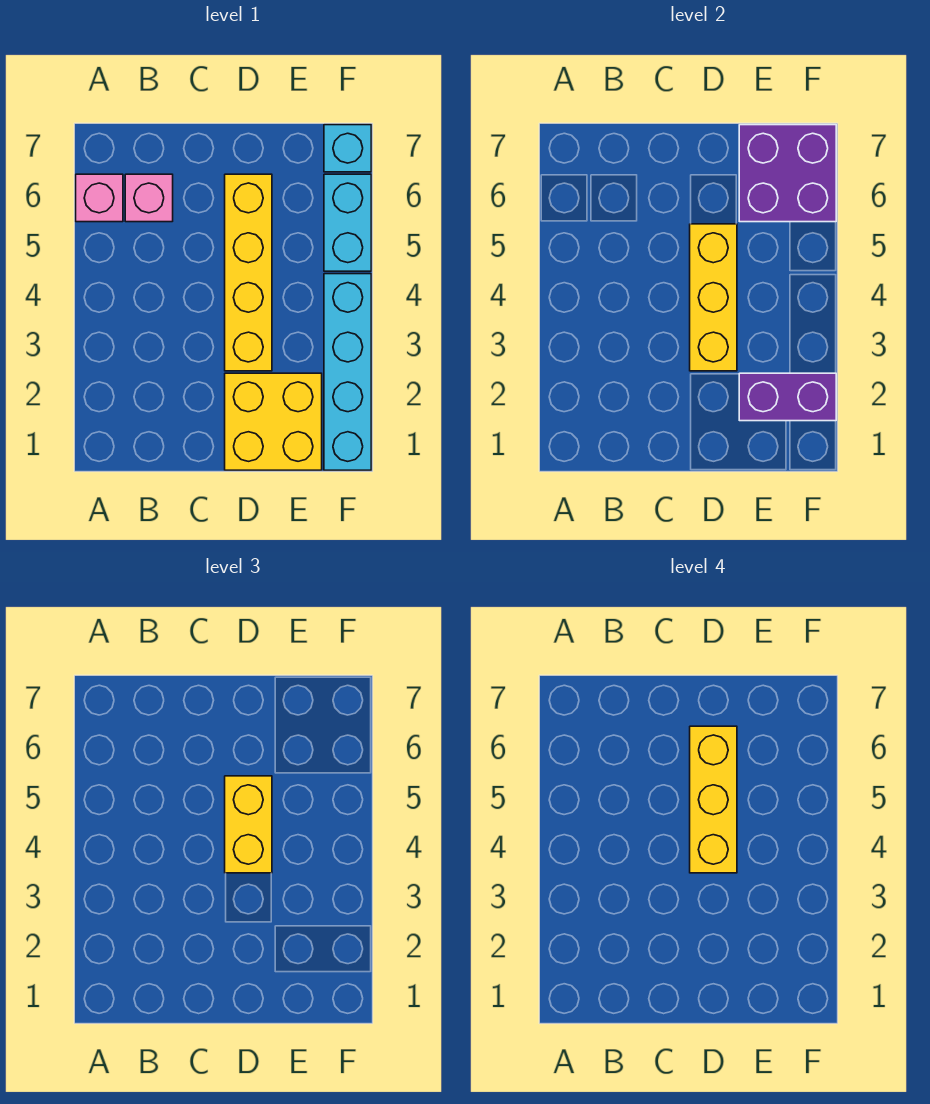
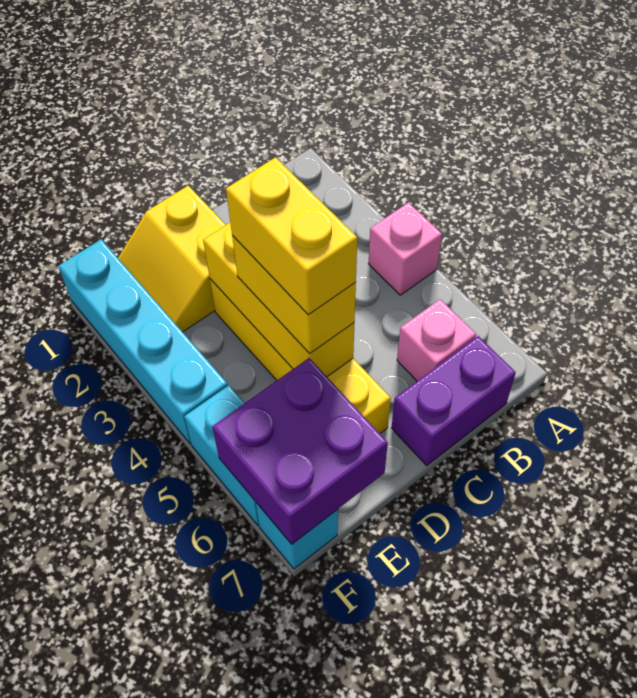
pink 1x1 brick [76,174,123,222] -> pink 1x1 brick moved to [368,203,442,295]
yellow 2x2 brick [225,373,322,470] -> yellow 2x2 slope [118,186,226,332]
yellow 1x3 brick [690,726,737,873] -> yellow 1x2 brick [226,157,357,315]
purple 1x2 brick [739,373,836,421] -> purple 1x2 brick moved to [392,336,516,465]

